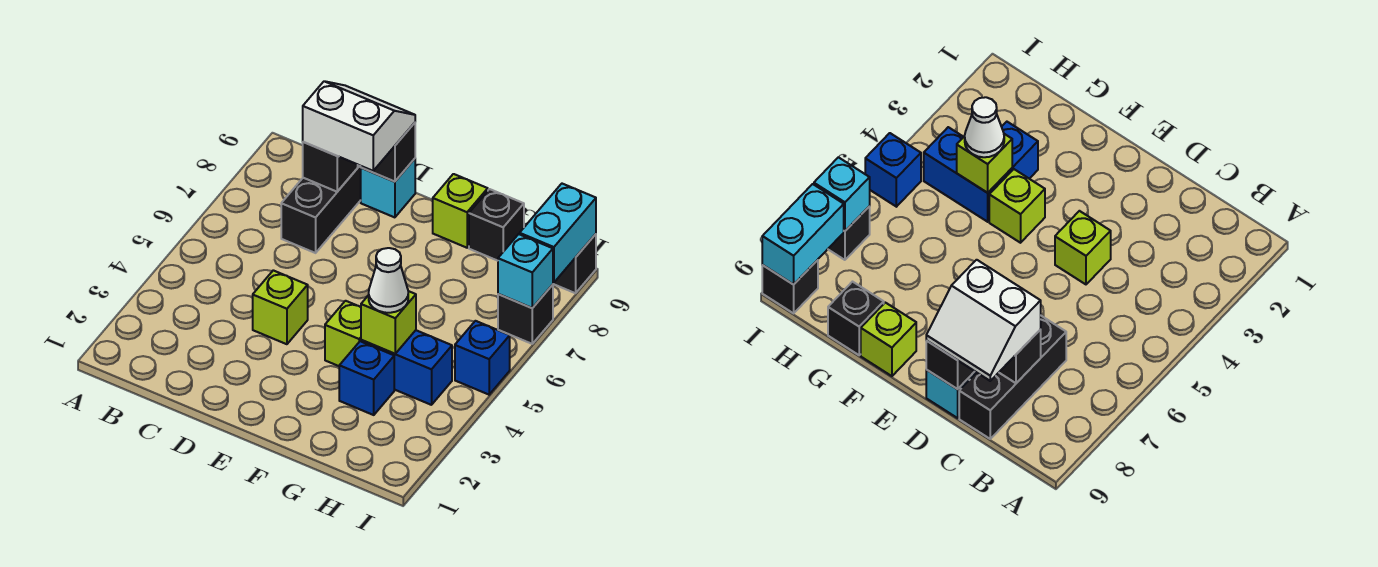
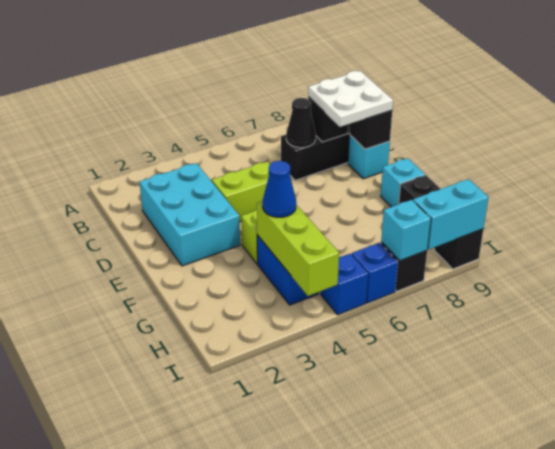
none -> cyan 2x3 brick [140,163,240,266]
none -> black 1x1 cone [286,98,316,148]
white 2x2 slope [303,81,415,171] -> white 2x2 plate [308,71,393,127]
lime 1x1 brick [253,270,308,344] -> lime 1x2 brick [212,162,270,222]
lime 1x1 brick [433,174,488,248] -> cyan 1x1 brick [381,158,425,207]
blue 1x1 brick [339,341,394,415] -> blue 1x1 brick moved to [352,243,398,303]
lime 1x1 brick [361,291,416,354] -> lime 1x3 brick [257,201,339,296]
white 1x1 cone [369,248,408,313] -> blue 1x1 cone [263,161,296,217]

